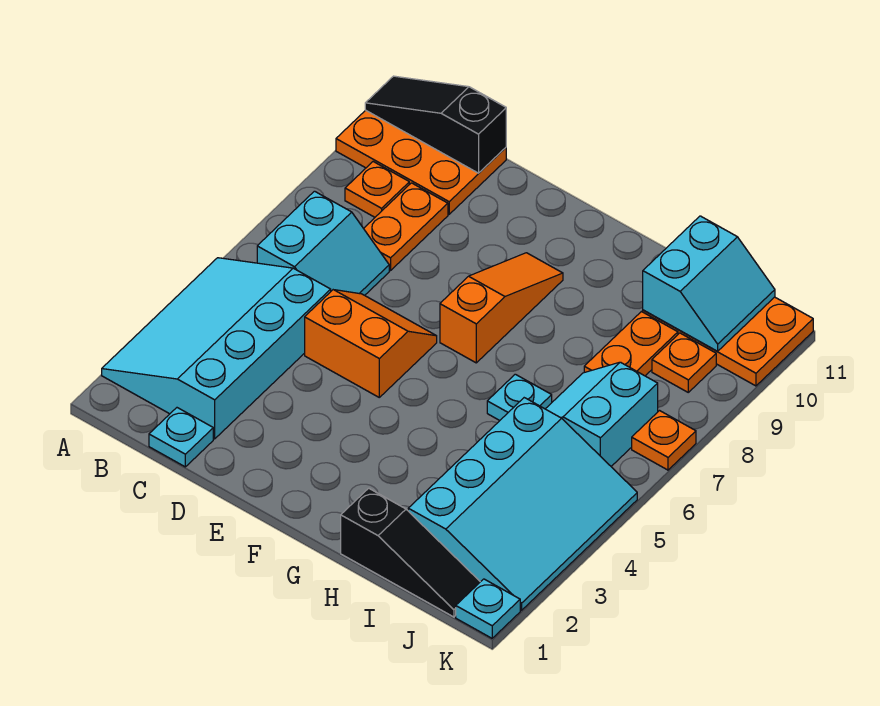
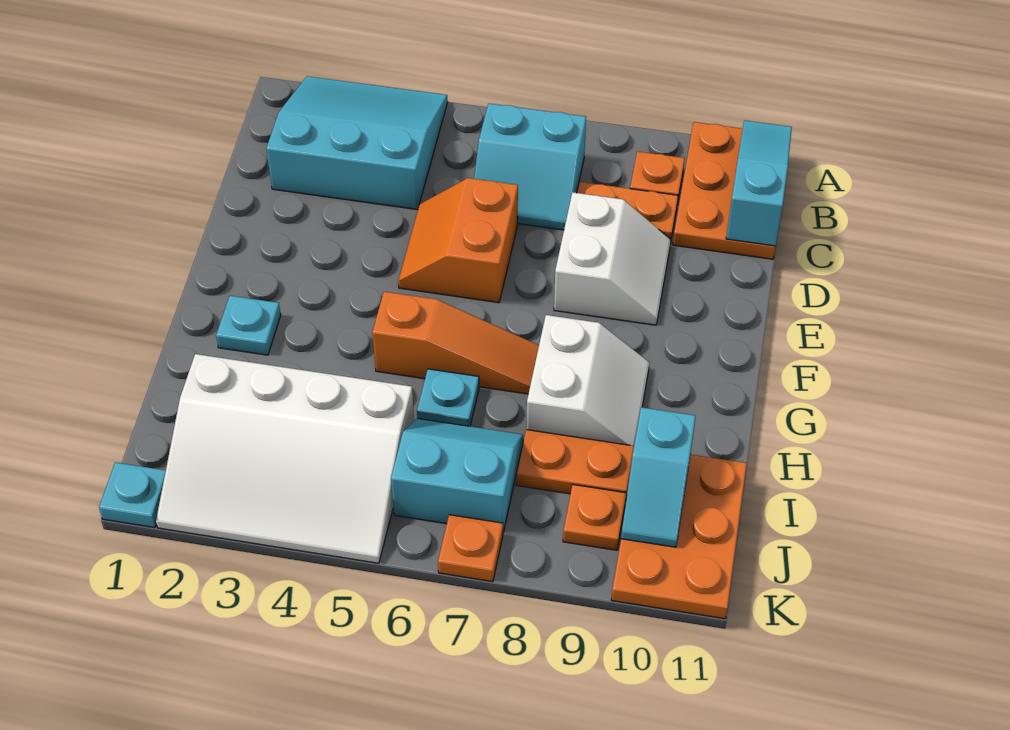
cyan 3x4 slope [102,258,331,439] -> cyan 3x3 slope [266,76,448,210]
black 1x3 slope [365,76,506,173] -> cyan 1x3 slope [726,121,792,246]
cyan 1x1 plate [149,408,213,467] -> cyan 1x1 plate moved to [216,296,281,355]
orange 2x2 slope [305,290,437,397] -> orange 2x2 slope turned to [398,178,518,303]
none -> white 2x2 slope [554,193,671,325]
orange 1x3 slope [440,253,563,363] -> orange 1x3 slope moved to [372,292,539,394]
none -> white 2x2 slope [526,315,649,446]
black 1x3 slope [341,488,480,617] -> none
cyan 3x4 slope [408,398,637,610] -> white 3x4 slope [156,354,414,563]
cyan 2x2 slope [643,216,775,351] -> cyan 1x2 slope [621,407,696,547]

